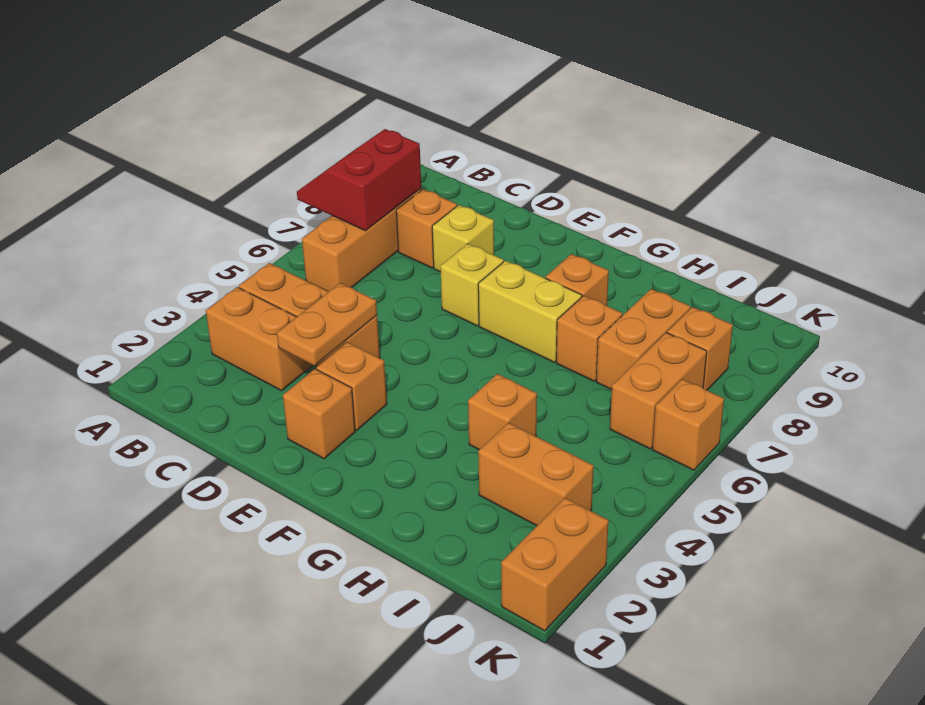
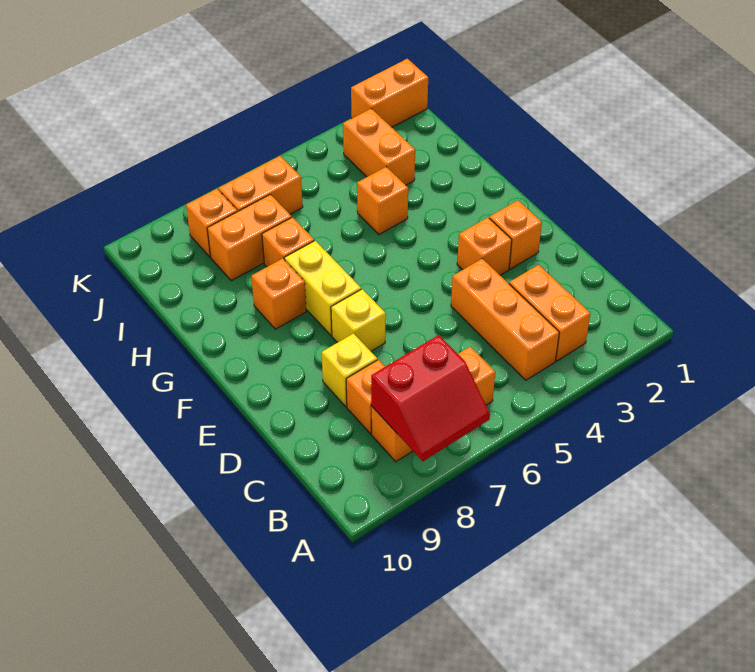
orange 1x2 plate [277,283,377,366] -> none
orange 1x1 brick [652,379,724,470] -> none

